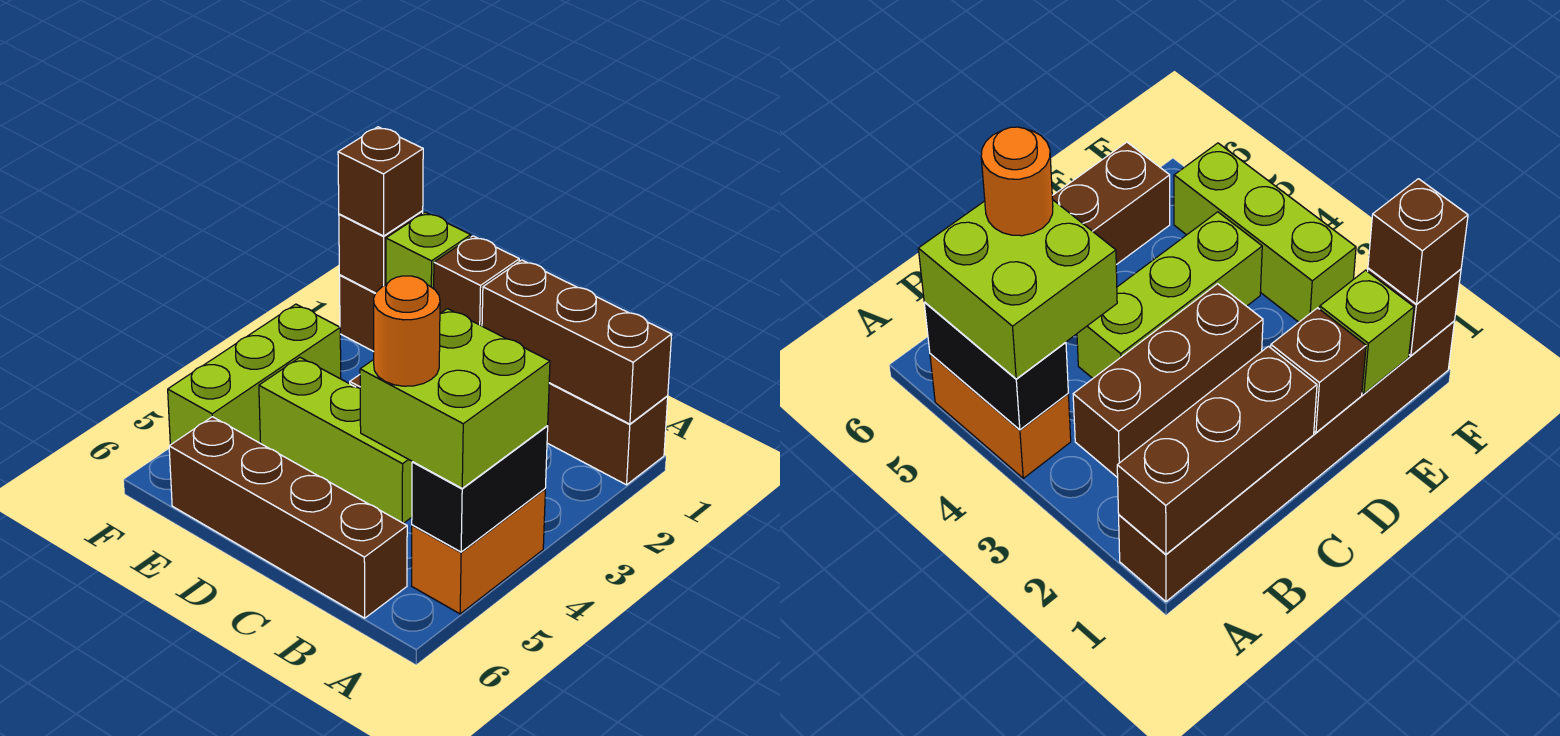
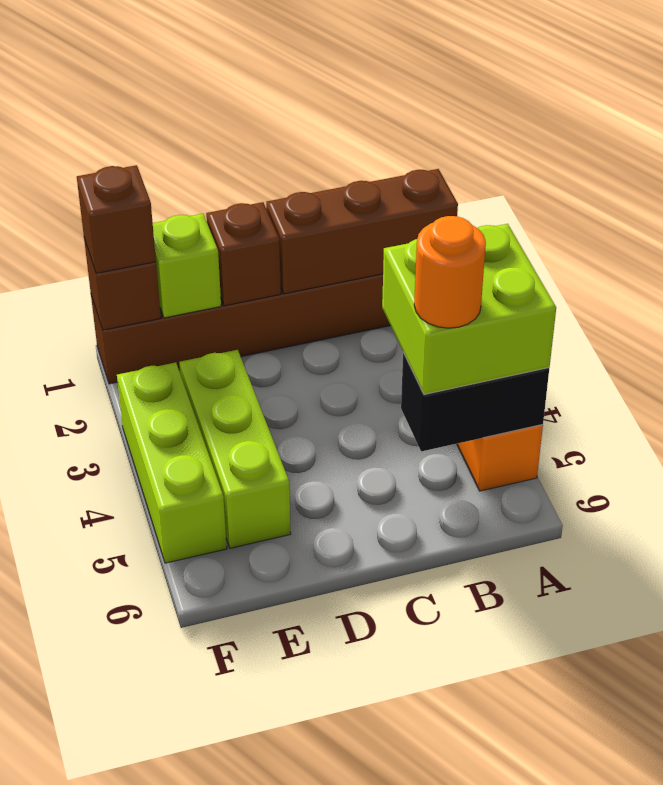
black 1x2 brick [412,426,548,552] -> black 1x2 brick turned to [401,352,549,451]
brown 1x3 brick [1073,284,1263,478] -> none
brown 1x4 brick [169,417,407,618] -> none
lime 1x3 brick [259,357,412,523] -> lime 1x3 brick turned to [179,350,291,548]

